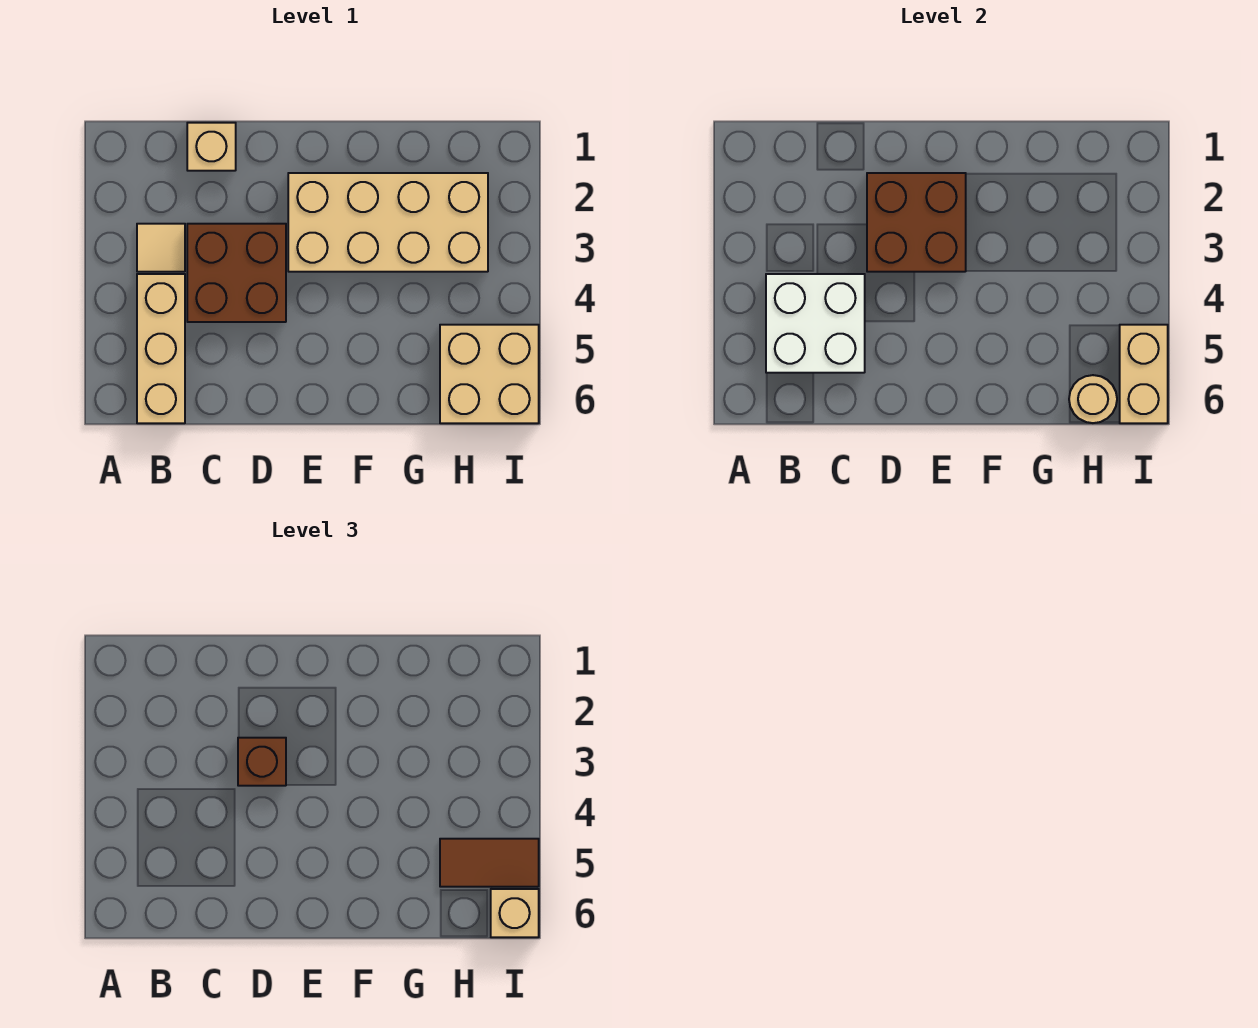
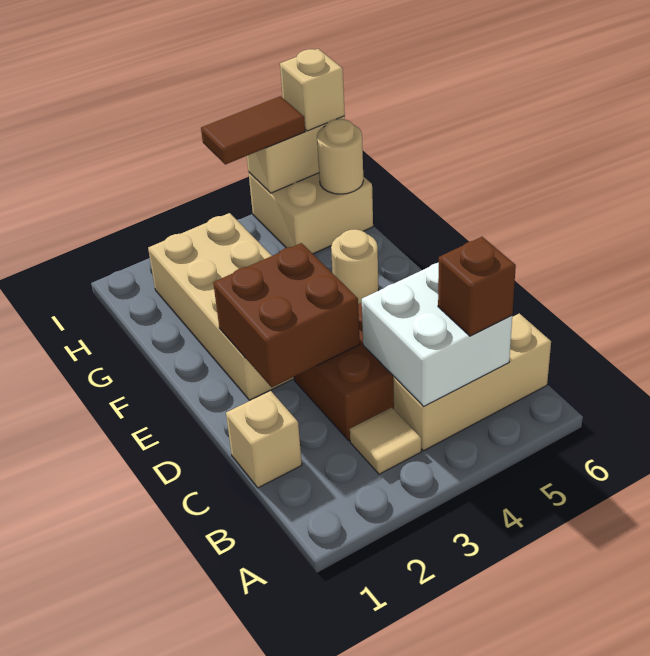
brown 1x1 brick [238,738,286,786] -> brown 1x1 brick moved to [438,237,516,336]
none -> tan 1x1 round brick [331,229,379,304]
brown 1x2 tile [440,839,539,887] -> brown 1x2 tile turned to [201,96,305,165]

